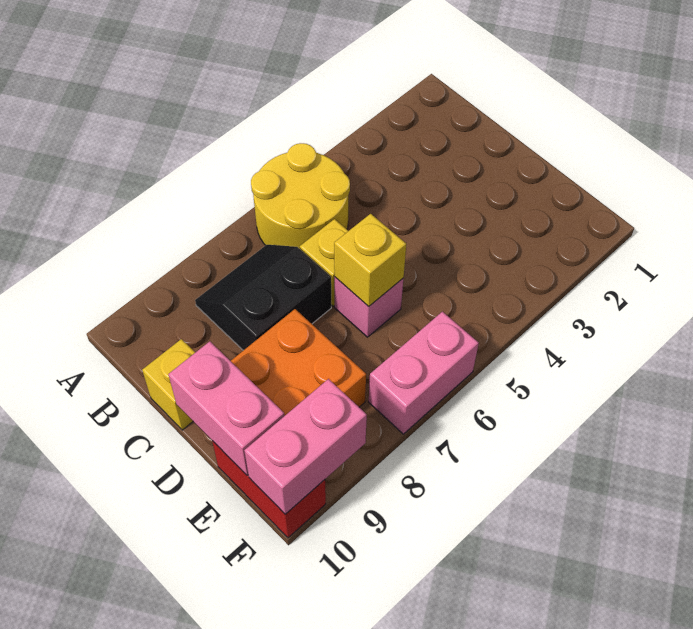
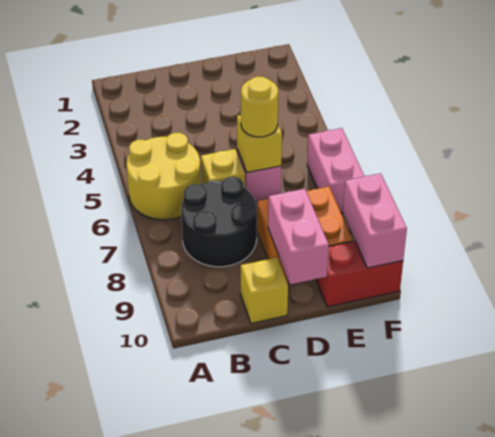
black 2x2 slope [195,245,331,350] -> black 2x2 round brick [181,177,257,267]
none -> yellow 1x1 round brick [241,77,278,137]
pink 1x2 brick [169,341,284,476] -> pink 1x2 brick turned to [268,189,329,284]

